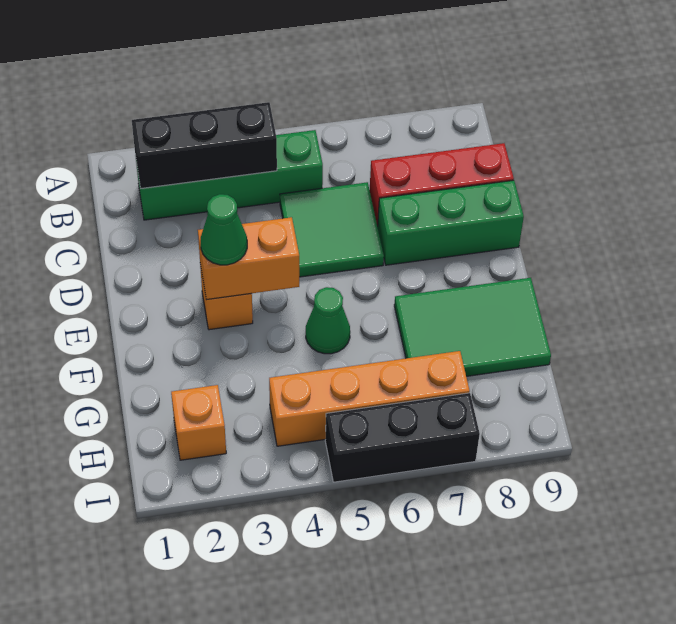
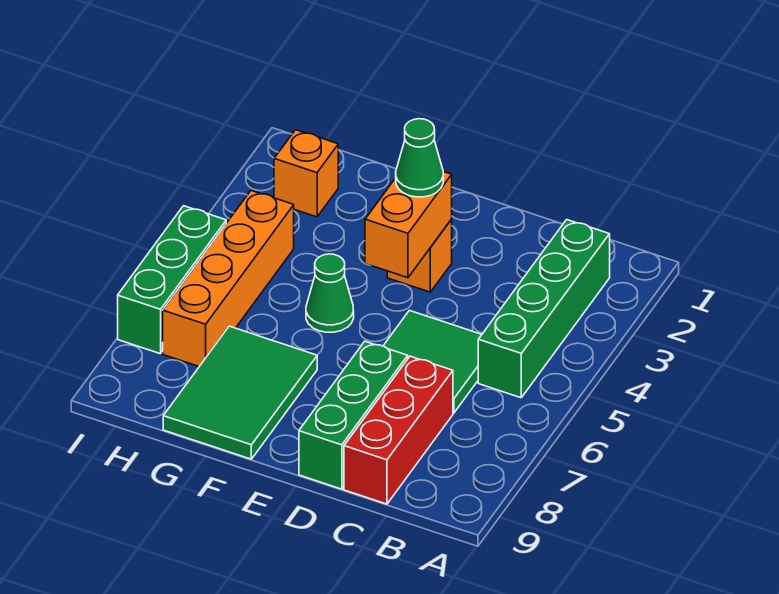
black 1x3 brick [132,102,277,189] -> none
black 1x3 brick [325,393,480,482] -> green 1x3 brick [118,206,226,354]

